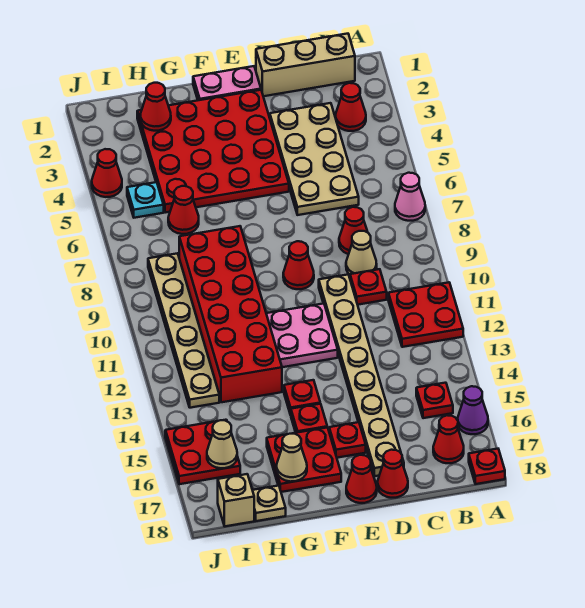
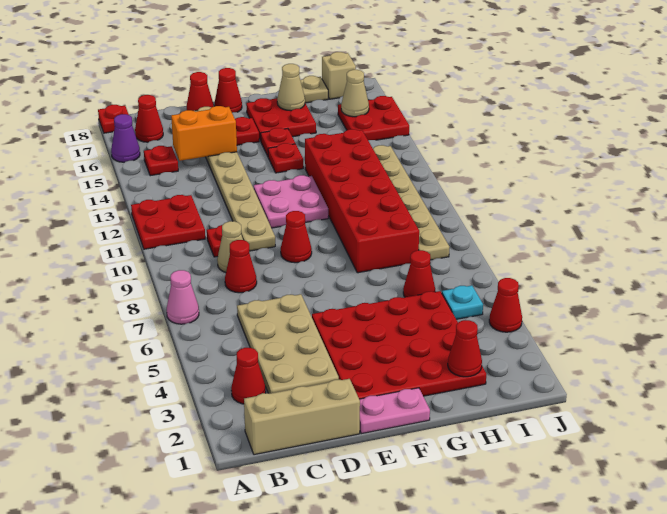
none -> orange 1x2 brick [171,106,237,161]

